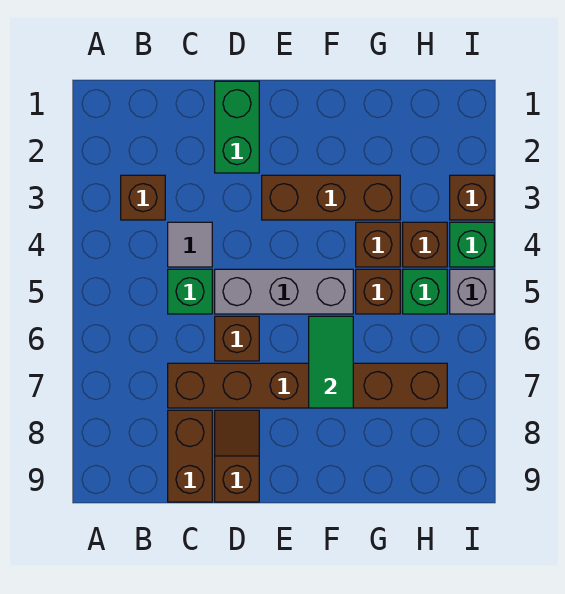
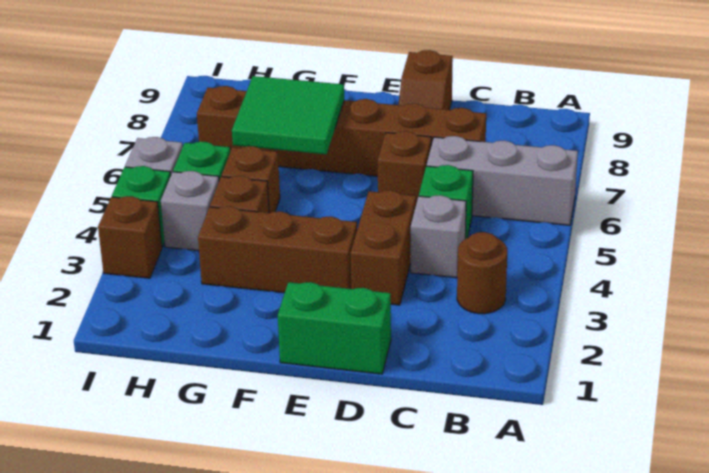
brown 1x1 brick [121,175,165,220] -> brown 1x1 round brick [457,232,507,314]
grey 1x1 tile [168,222,212,267] -> grey 1x1 brick [411,195,466,278]
brown 1x2 brick [168,410,212,502] -> brown 1x2 brick moved to [351,190,416,305]
green 1x2 brick [215,81,259,173] -> green 1x2 brick turned to [278,282,391,374]
grey 1x3 brick [215,269,353,314] -> grey 1x3 brick moved to [427,136,578,225]
green 1x2 tile [309,316,353,408] -> green 2x2 tile [232,76,344,154]
brown 1x1 brick [403,222,447,267] -> grey 1x1 brick [161,171,219,251]

